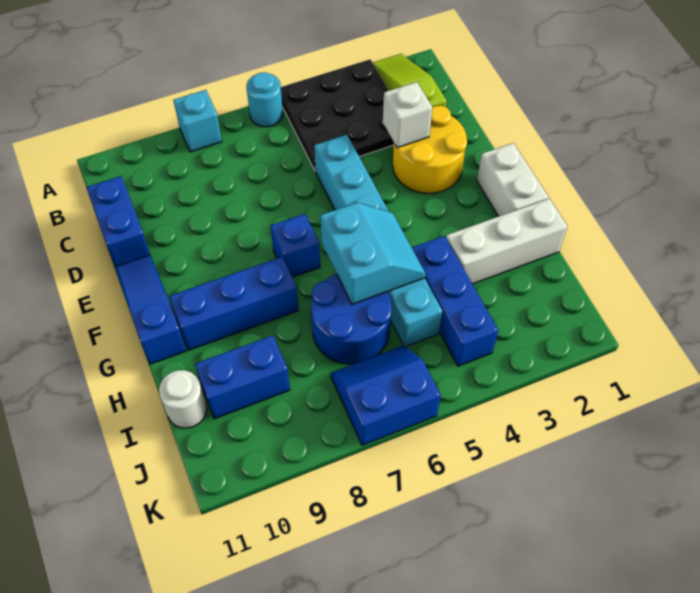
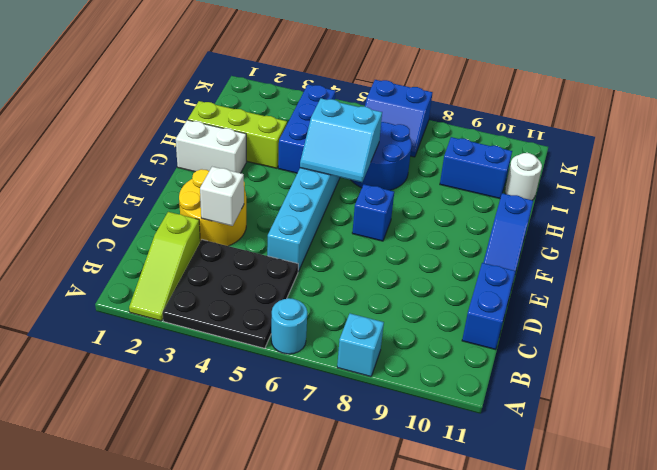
white 1x2 brick [477,143,549,216] -> white 1x2 brick turned to [176,120,246,173]
cyan 2x2 slope [320,202,426,304] -> cyan 2x2 slope turned to [300,98,382,182]
blue 1x3 brick [169,257,299,350] -> none
white 1x3 brick [446,199,568,284] -> lime 1x3 brick [188,101,287,168]

